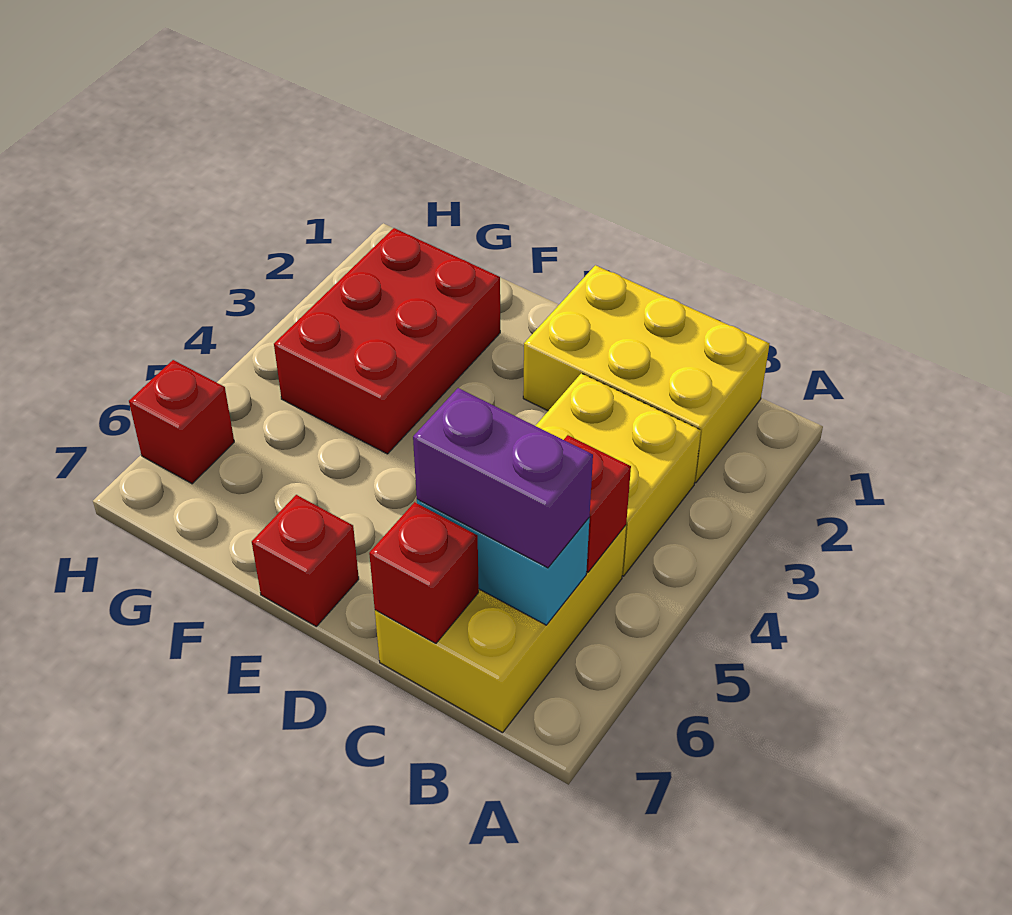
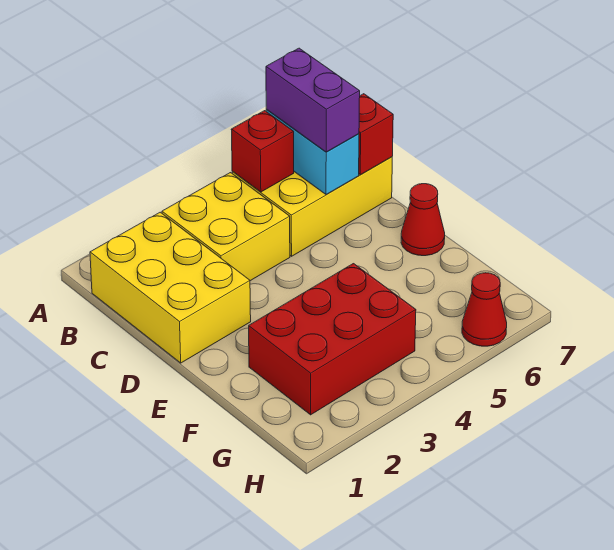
red 1x1 brick [252,495,359,626] -> red 1x1 cone [401,184,445,256]
red 1x1 brick [129,360,234,484] -> red 1x1 cone [462,273,507,346]

